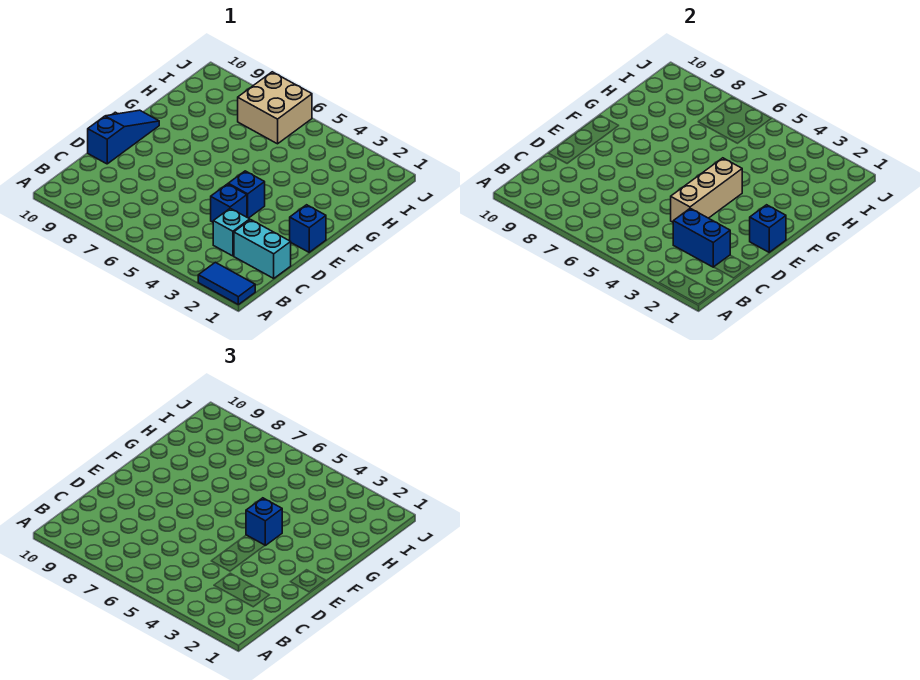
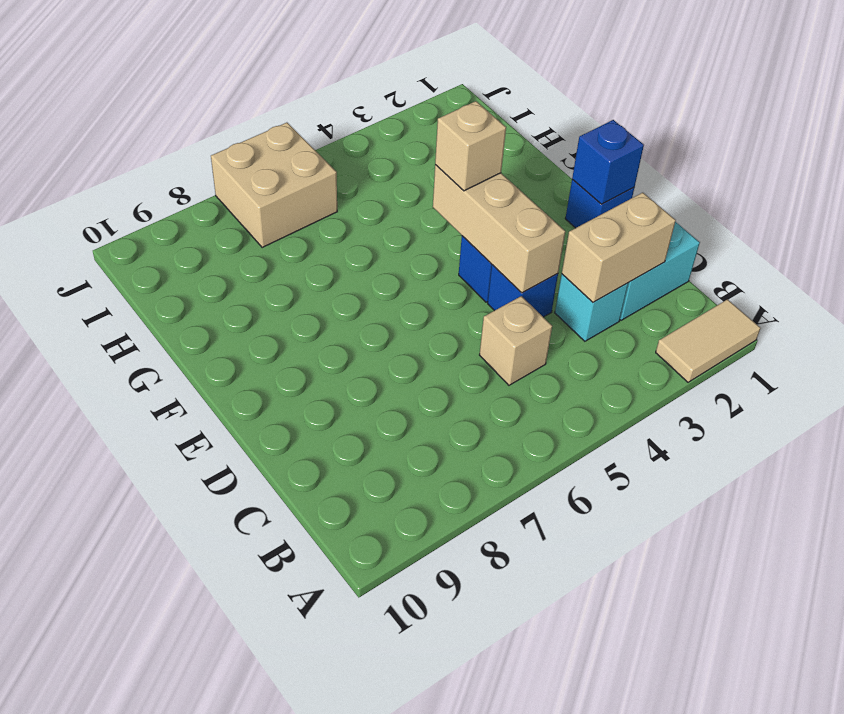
blue 1x2 tile [198,262,255,305] -> tan 1x2 tile [656,299,761,382]
blue 1x2 brick [673,208,730,267] -> tan 1x2 brick [562,193,676,302]
none -> tan 1x1 brick [480,296,552,385]
blue 1x3 slope [88,110,159,164] -> none
blue 1x1 brick [246,498,282,545] -> tan 1x1 brick [435,101,506,191]

